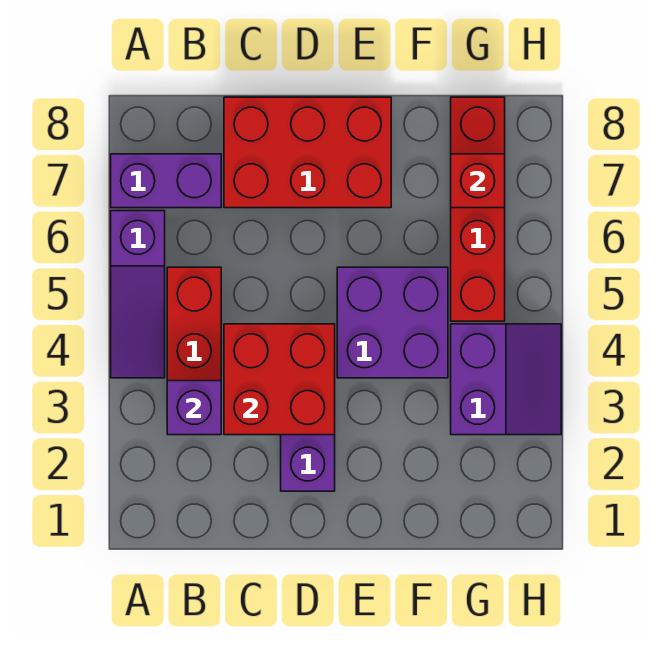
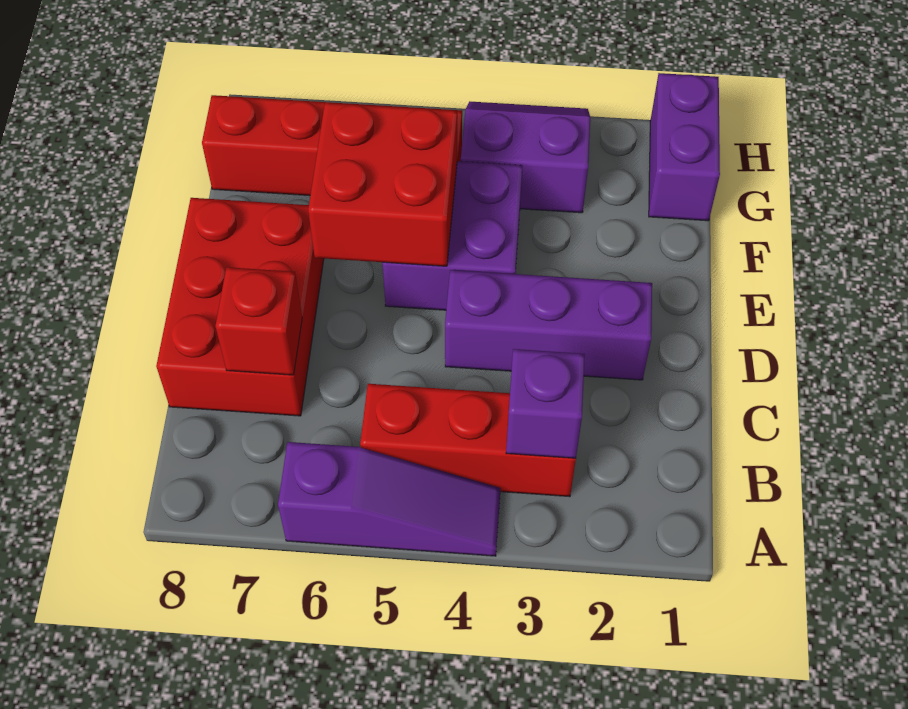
purple 1x2 brick [111,154,221,208] -> purple 1x2 brick moved to [649,73,720,221]
red 2x2 brick [224,324,335,435] -> red 2x2 brick moved to [308,102,457,266]
red 1x1 brick [451,154,505,208] -> red 1x1 brick moved to [215,267,302,375]

